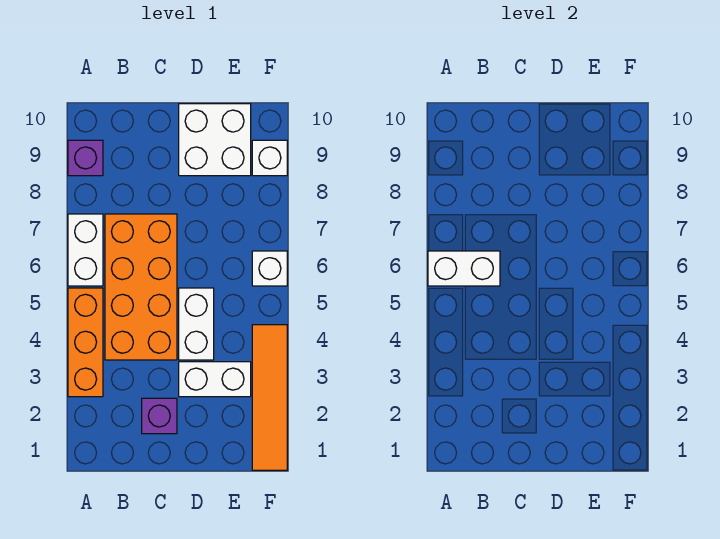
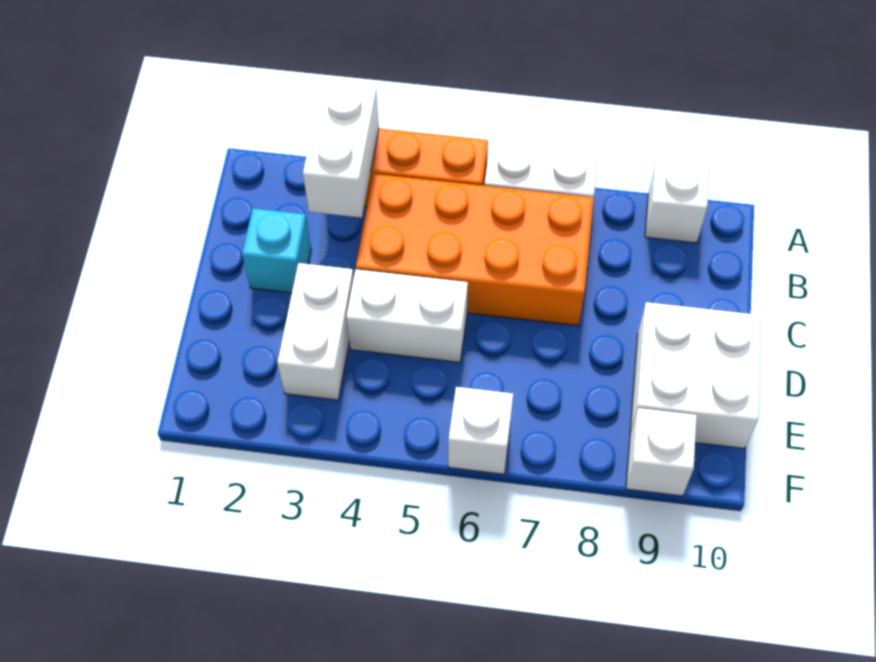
white 1x2 brick [428,251,500,286] -> white 1x2 brick moved to [303,82,379,218]
purple 1x1 brick [68,140,103,176] -> white 1x1 brick [645,158,710,243]
purple 1x1 brick [142,398,177,434] -> cyan 1x1 brick [242,208,311,293]
orange 1x4 tile [252,325,287,470] -> none

